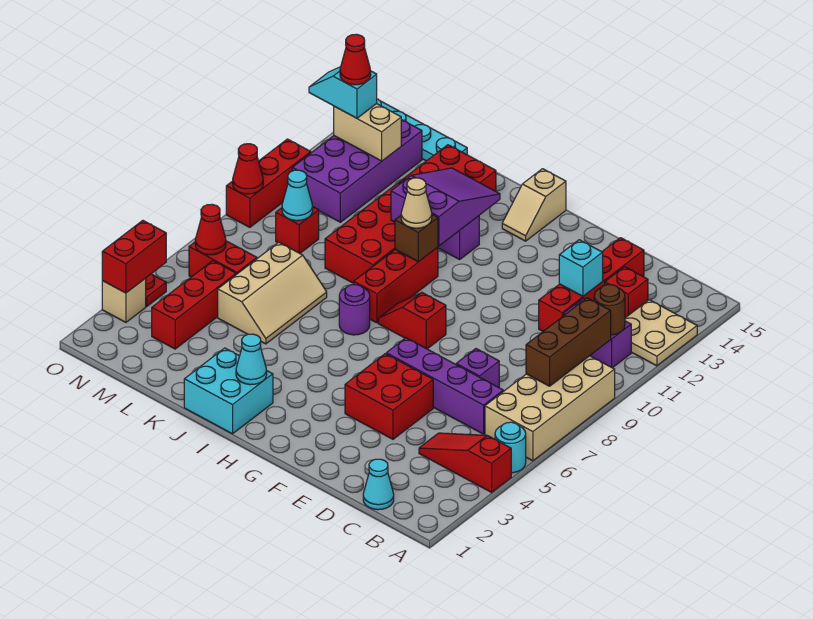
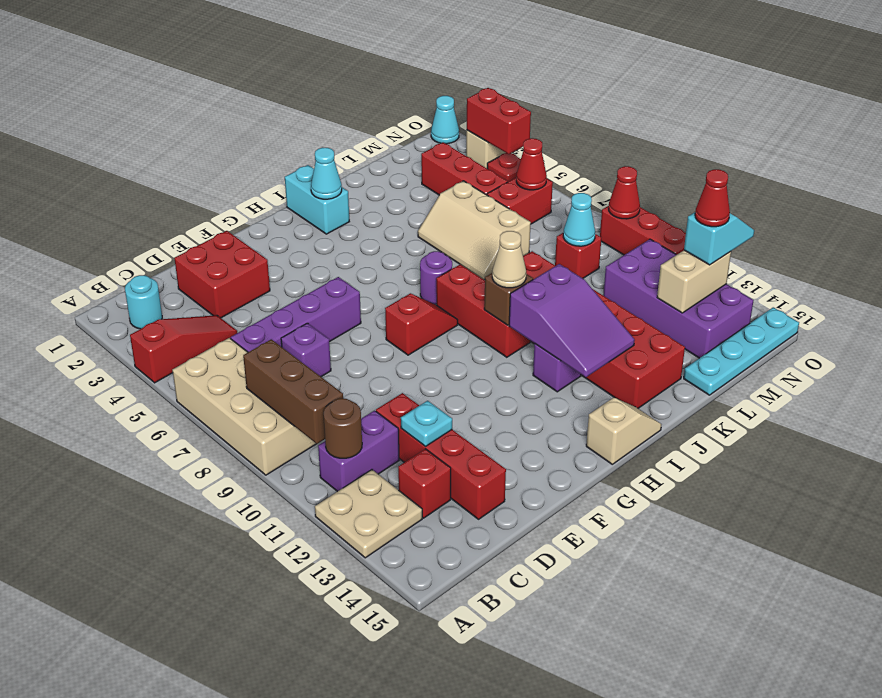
cyan 1x1 round brick [495,422,526,473] -> cyan 1x1 round brick moved to [125,275,162,329]
cyan 1x1 cone [363,459,394,510] -> cyan 1x1 cone moved to [431,96,459,144]
cyan 1x1 brick [559,240,603,296] -> cyan 1x1 plate [401,401,452,447]
red 2x2 brick [345,354,433,439] -> red 2x2 brick moved to [174,231,270,318]
tan 1x2 slope [502,169,566,241] -> tan 1x2 slope turned to [586,397,661,464]
cyan 2x2 brick [184,348,273,434] -> cyan 1x2 brick [285,165,349,234]

